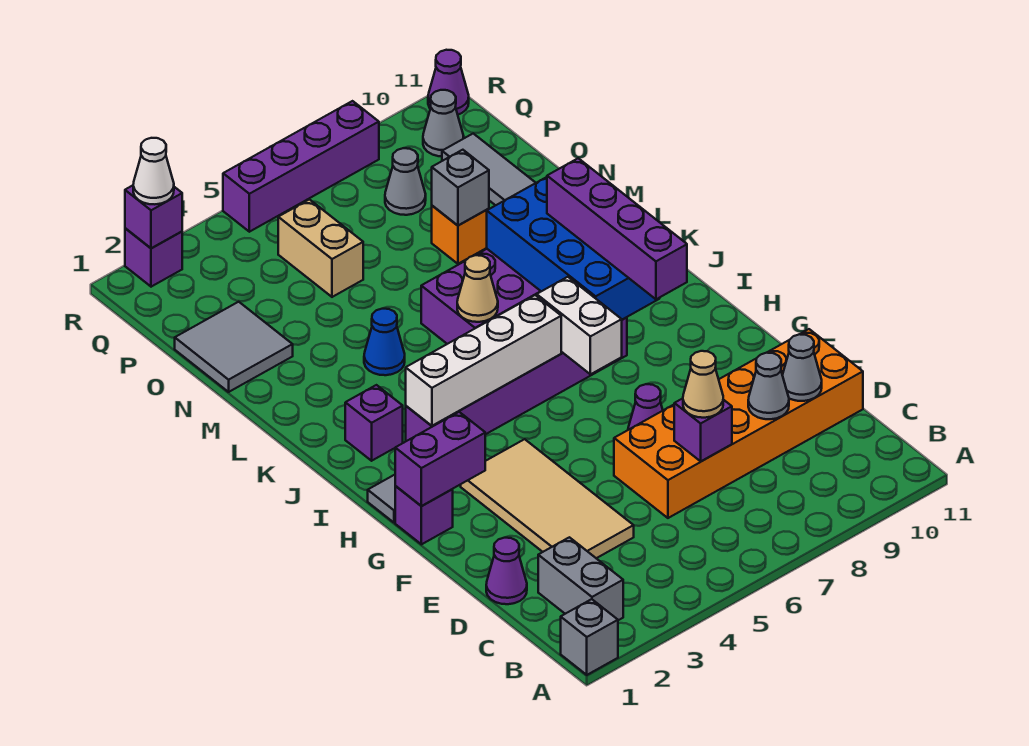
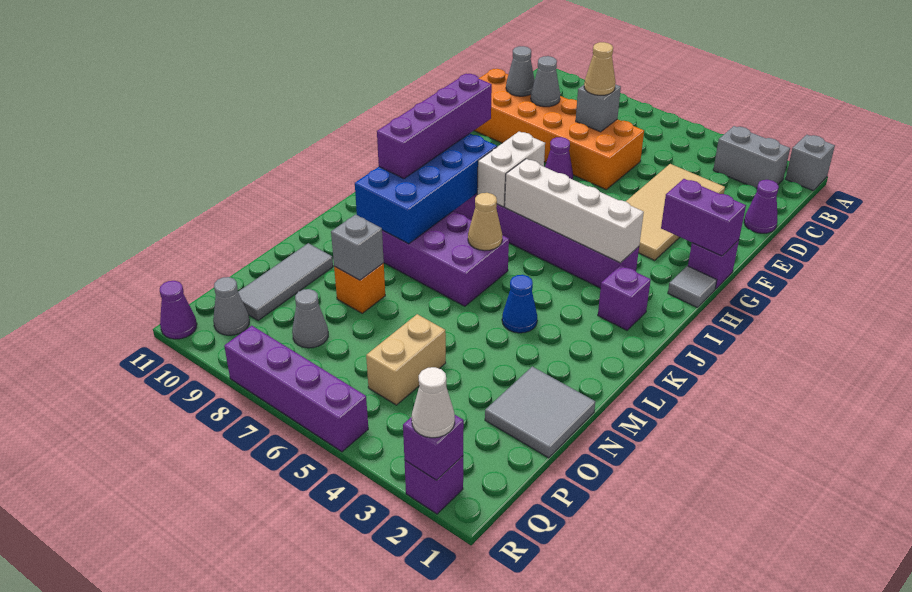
grey 1x2 brick [538,537,623,620] -> grey 1x2 brick turned to [713,126,790,189]
purple 1x1 brick [674,398,732,461] -> grey 1x1 brick [576,84,621,132]

